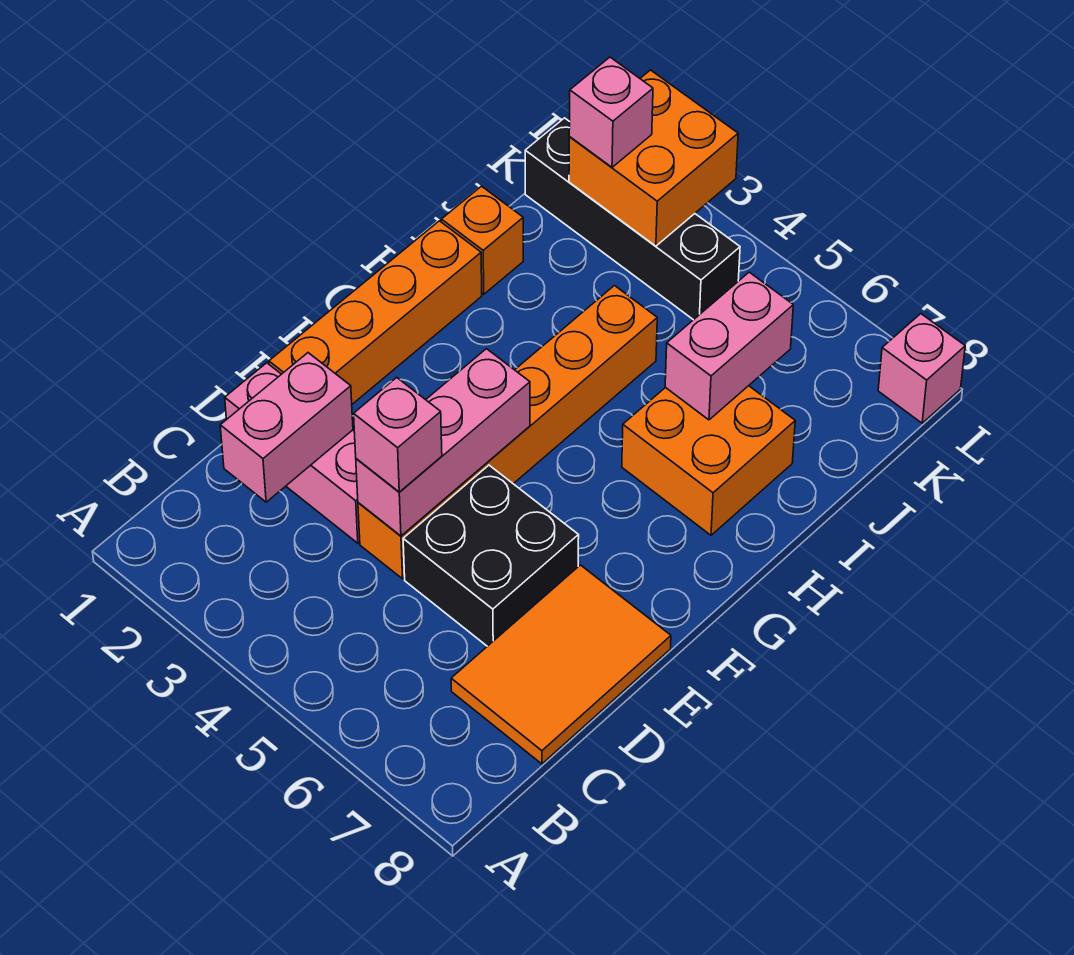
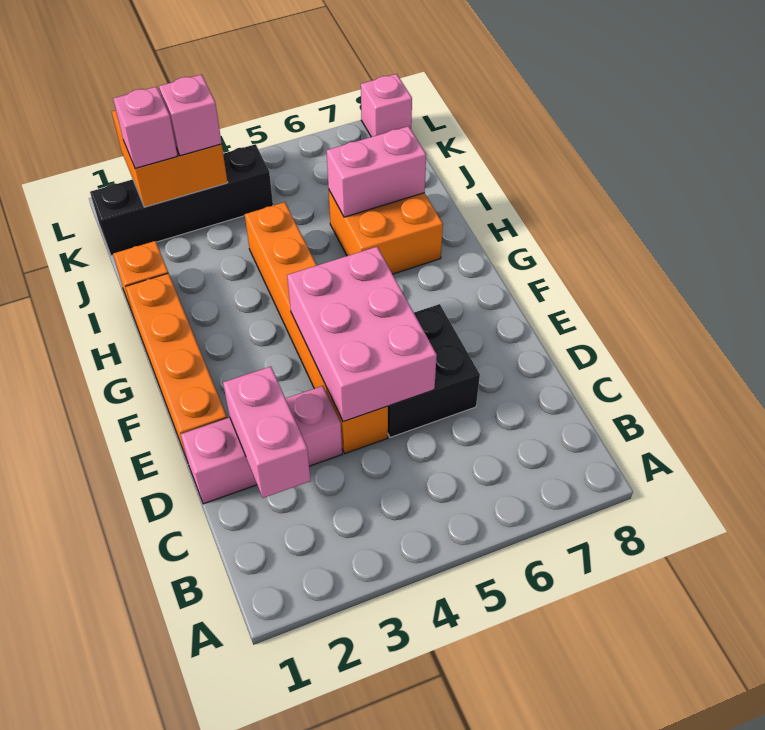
orange 2x3 tile [451,565,671,764] -> none
pink 1x3 brick [356,349,530,536] -> pink 2x3 brick [287,247,437,422]
pink 1x1 brick [354,377,442,492] -> pink 1x1 brick moved to [159,75,222,156]
pink 1x2 brick [665,272,793,420] -> pink 1x2 brick turned to [327,126,426,217]

